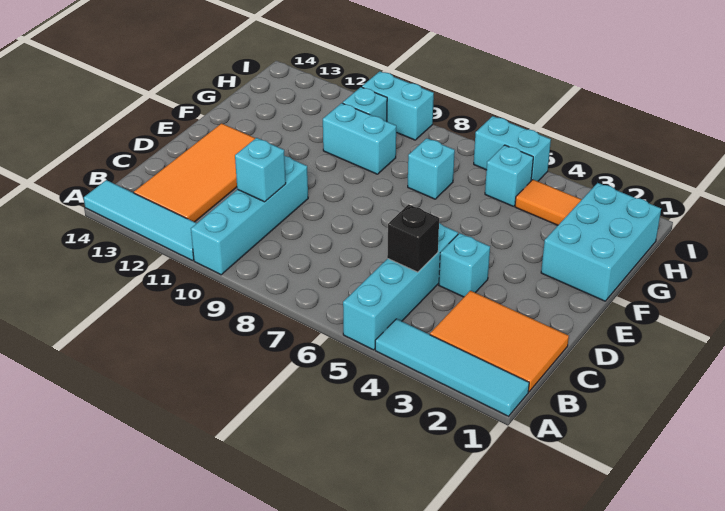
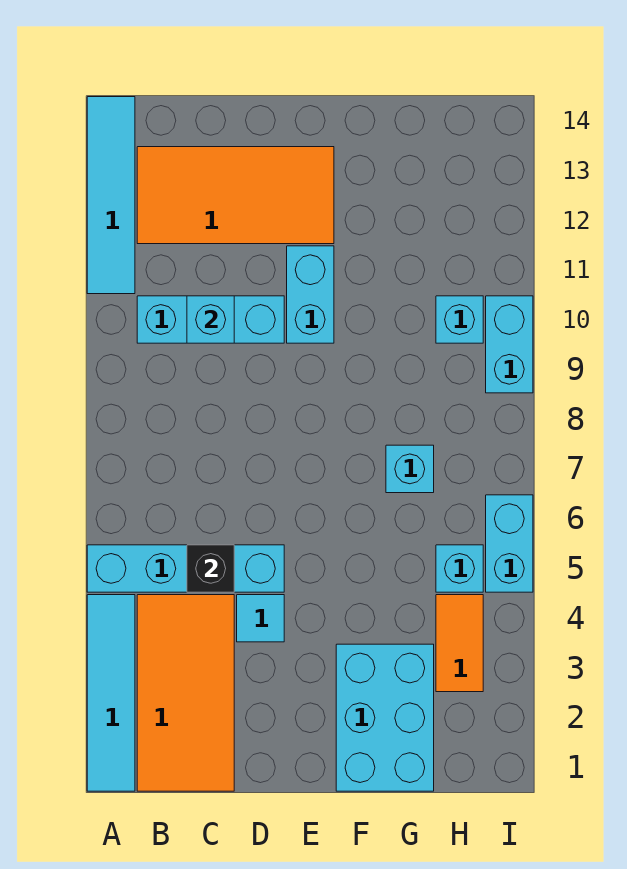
cyan 1x4 brick [191,156,308,275] -> cyan 1x3 brick [137,296,284,343]
orange 2x3 tile [430,291,569,392] -> orange 2x4 tile [137,595,234,791]
cyan 1x1 brick [439,233,490,297] -> cyan 1x1 tile [237,595,284,642]
cyan 2x3 brick [541,183,661,301] -> cyan 2x3 brick turned to [336,644,434,791]
cyan 1x2 brick [323,103,396,174] -> cyan 1x2 brick moved to [287,246,334,343]

